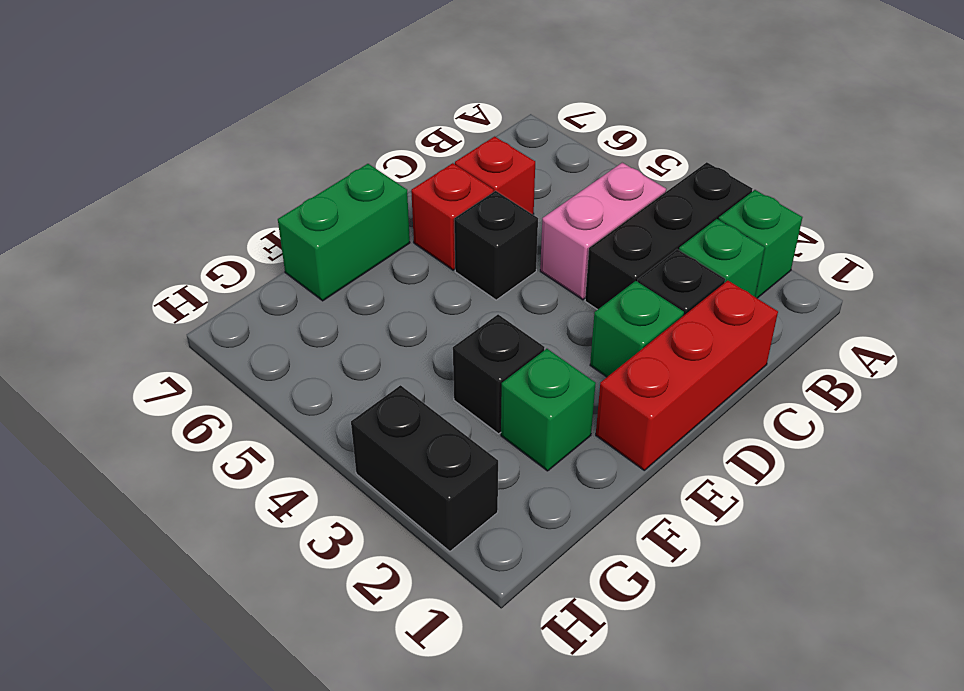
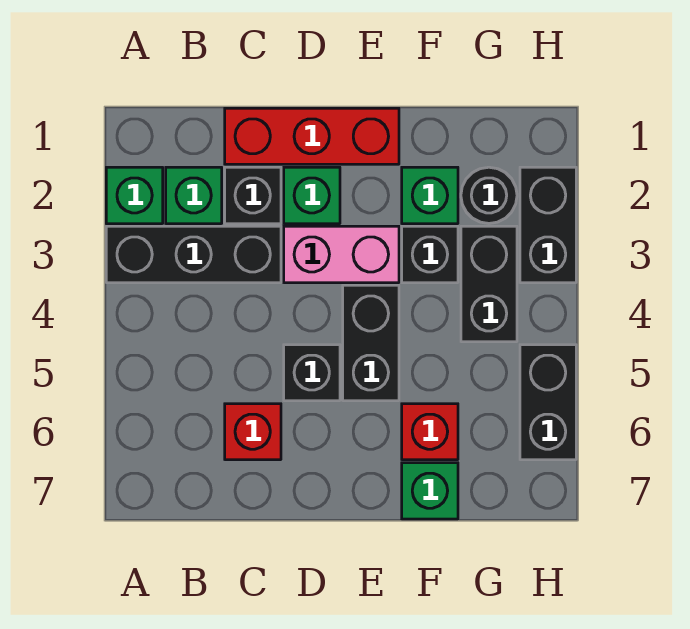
pink 1x2 brick [540,163,666,300] -> pink 1x2 brick moved to [284,226,399,283]
red 1x1 brick [411,163,494,270] -> red 1x1 brick moved to [402,404,458,460]
none -> black 1x2 brick [343,285,399,401]
green 1x2 brick [278,164,410,301] -> green 1x1 brick [402,463,458,519]
none -> black 1x1 round brick [461,167,517,223]
none -> black 1x2 brick [461,226,517,342]
none -> black 1x2 brick [520,345,576,460]

